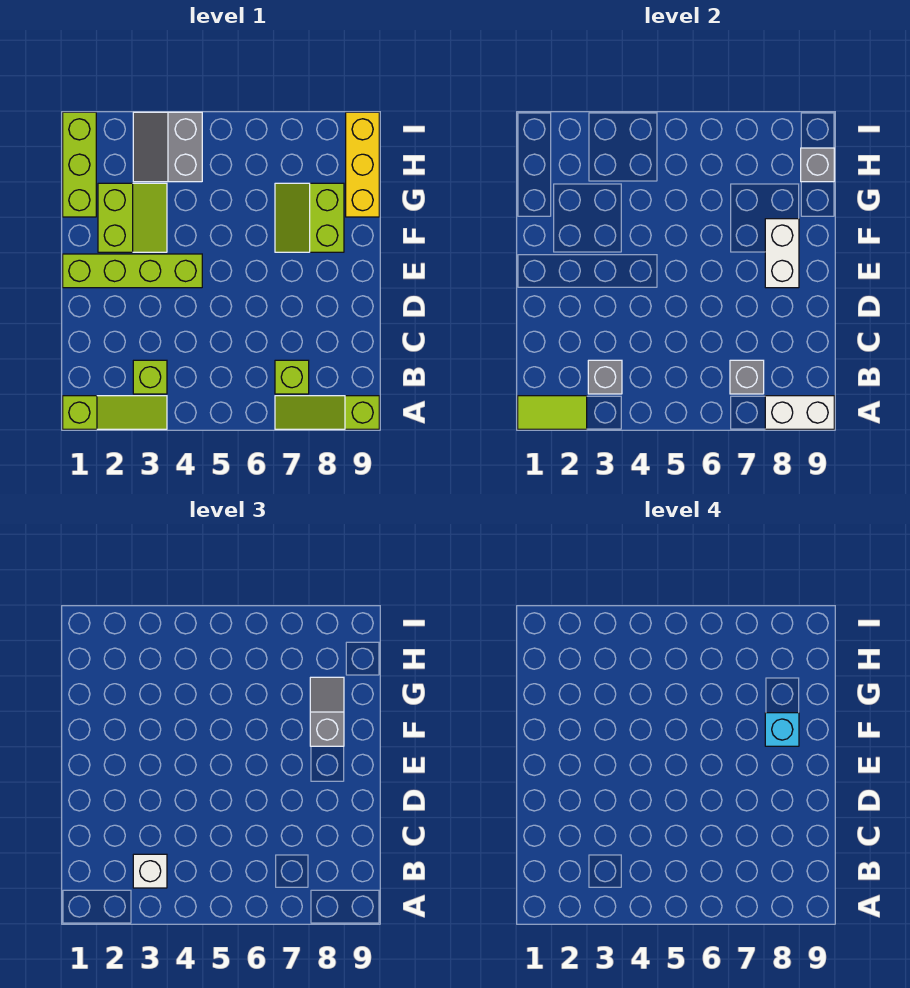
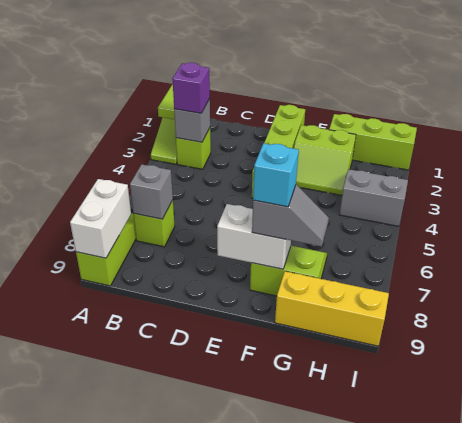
white 1x1 brick [133,854,167,888] -> purple 1x1 brick [172,63,210,113]
grey 1x1 brick [801,148,834,182] -> none

